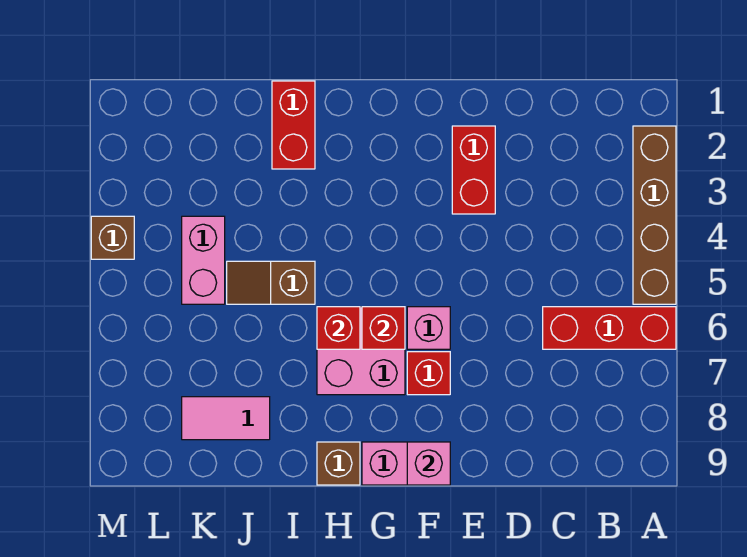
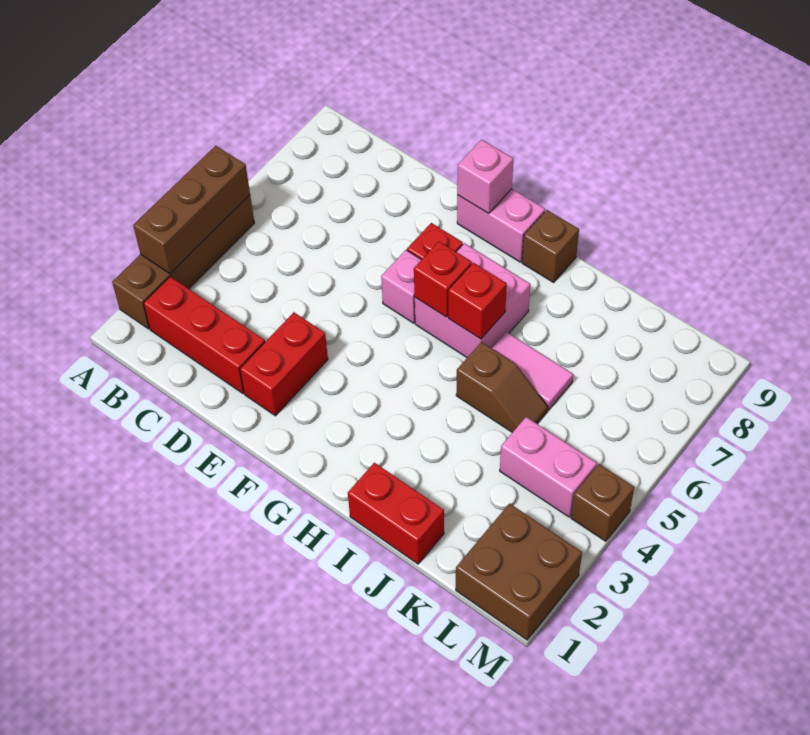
none -> brown 1x3 brick [133,146,250,273]
red 1x3 brick [543,307,676,349] -> red 1x3 brick moved to [143,277,265,393]
red 1x2 brick [272,81,315,169] -> red 1x2 brick turned to [348,463,444,564]
pink 1x2 tile [182,397,270,440] -> pink 1x2 tile moved to [492,332,573,410]
pink 1x2 brick [182,216,225,304] -> pink 1x2 brick turned to [500,417,597,517]
none -> brown 2x2 brick [456,504,582,640]

